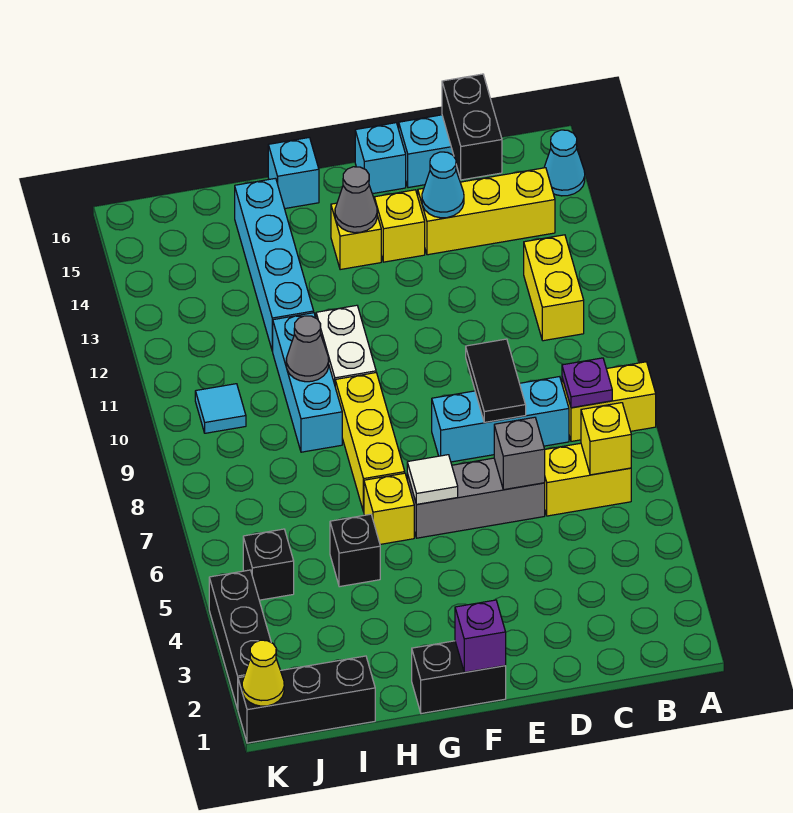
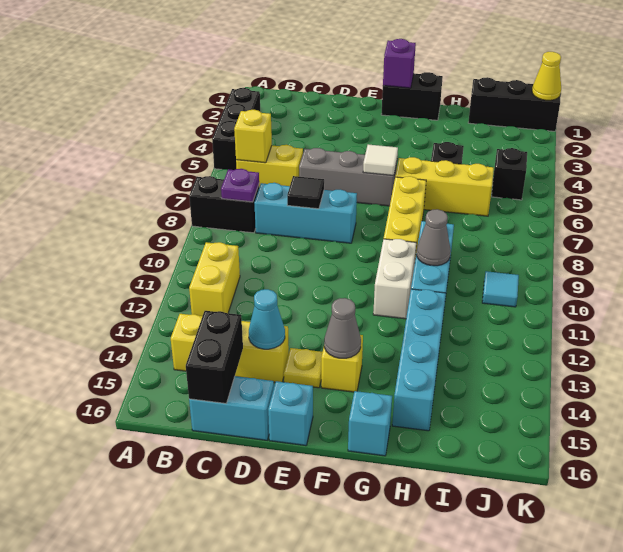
yellow 1x2 brick [562,362,656,441] -> black 1x2 brick [189,176,259,233]
cyan 1x1 cone [544,130,585,196] -> none
grey 1x1 brick [494,417,545,490] -> none
black 1x2 tile [466,339,526,422] -> black 1x1 tile [287,176,324,209]
yellow 1x1 brick [374,190,425,262] -> yellow 1x1 plate [284,348,322,388]
yellow 1x1 brick [364,473,414,544] -> yellow 1x3 brick [395,157,494,216]
black 1x3 brick [209,570,271,709] -> black 1x3 brick moved to [212,88,260,170]

